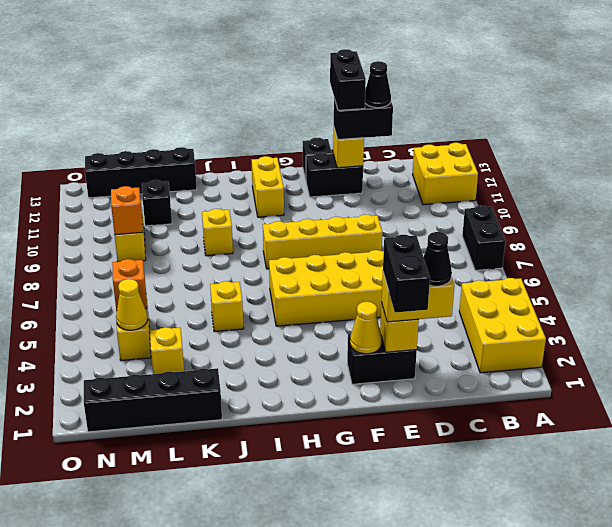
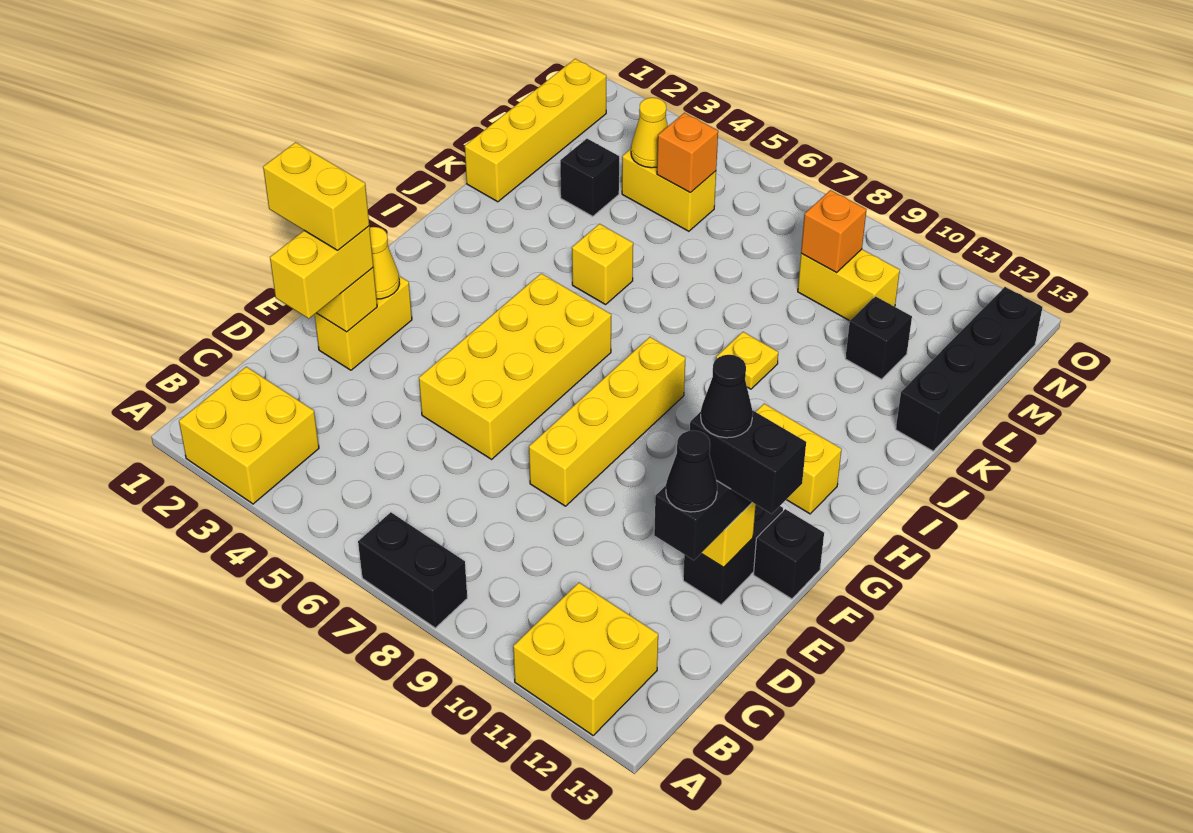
yellow 2x3 brick [459,278,546,373] -> yellow 2x2 brick [179,367,319,504]
black 1x1 cone [423,232,452,286] -> black 1x1 cone moved to [701,355,753,438]
black 1x2 brick [383,235,430,313] -> yellow 1x2 brick [263,142,369,250]
black 1x2 brick [347,335,417,384] -> yellow 1x2 brick [314,276,412,370]
yellow 1x1 brick [202,209,233,256] -> yellow 1x1 plate [716,332,778,389]
black 1x4 brick [84,368,222,432] -> yellow 1x4 brick [465,59,606,202]
yellow 1x1 brick [150,327,184,374] -> black 1x1 brick [560,139,619,216]

